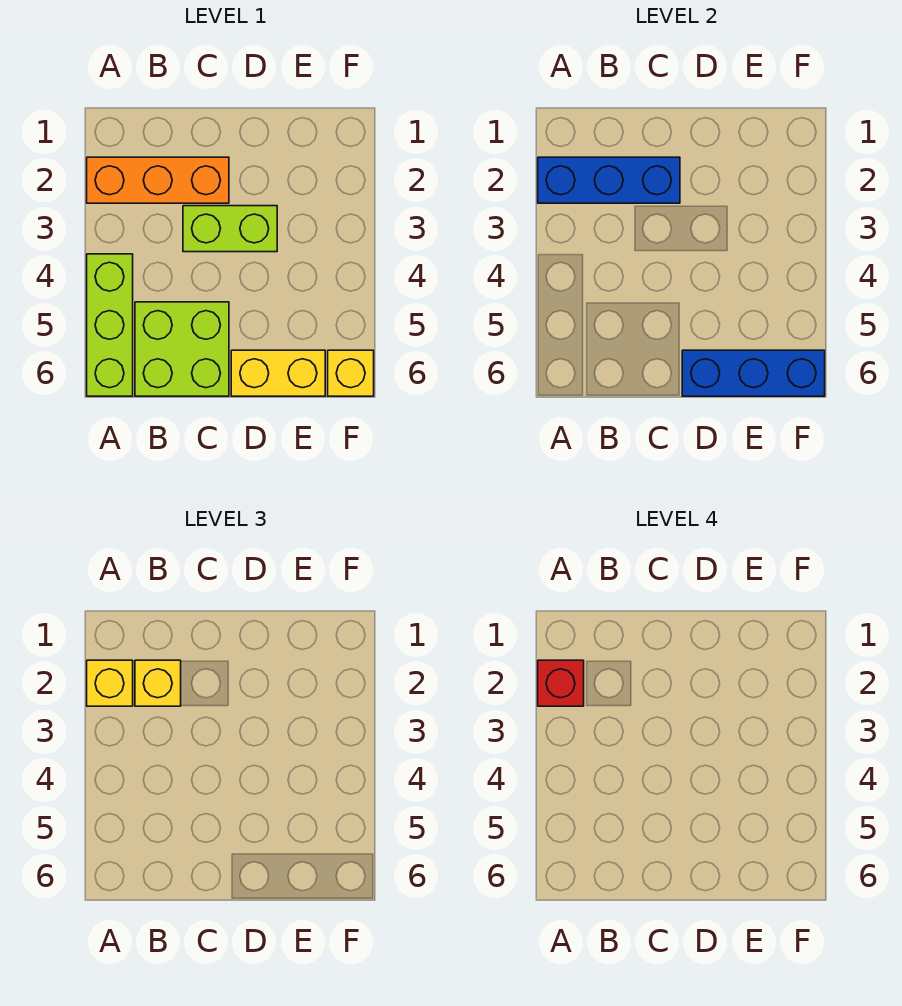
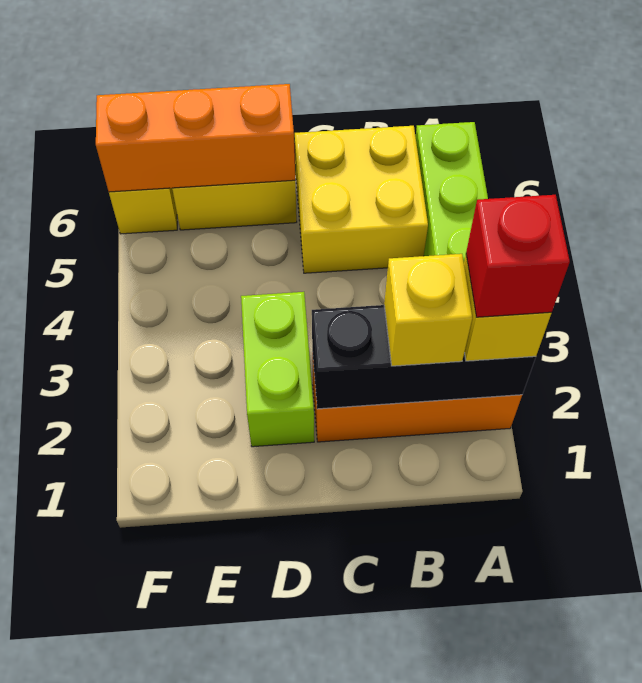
blue 1x3 brick [538,157,680,203] -> black 1x3 brick [312,305,536,409]
lime 2x2 brick [135,302,229,396] -> yellow 2x2 brick [295,126,428,273]
lime 1x2 brick [183,206,277,252] -> lime 1x2 brick turned to [241,292,314,447]
blue 1x3 brick [682,350,825,396] -> orange 1x3 brick [96,84,295,192]

